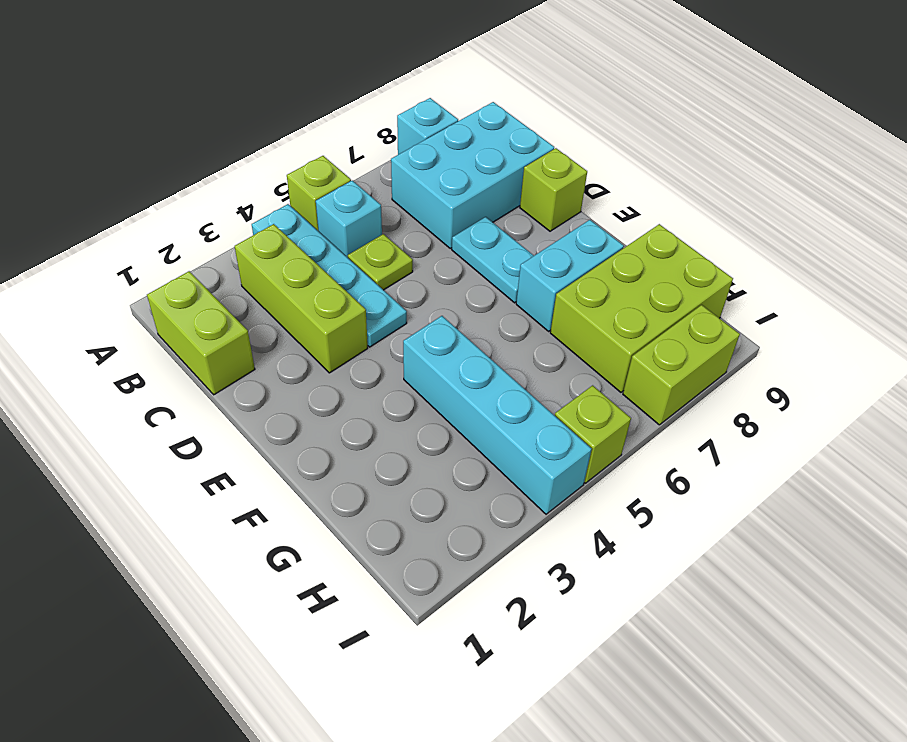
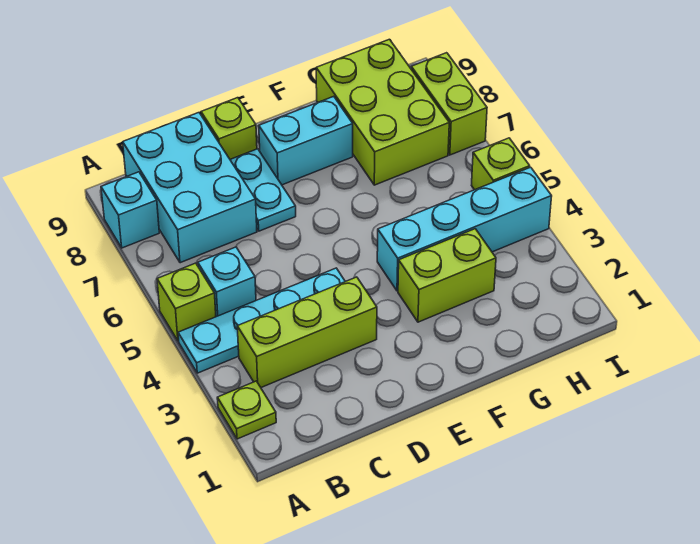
lime 1x2 brick [147,271,255,395] -> lime 1x2 brick moved to [398,229,496,322]
lime 1x1 plate [348,234,413,290] -> lime 1x1 plate moved to [217,381,276,439]
cyan 1x2 plate [452,217,534,303] -> cyan 1x2 plate turned to [230,149,296,231]
cyan 1x2 brick [516,220,624,331] -> cyan 1x2 brick turned to [259,96,353,185]

